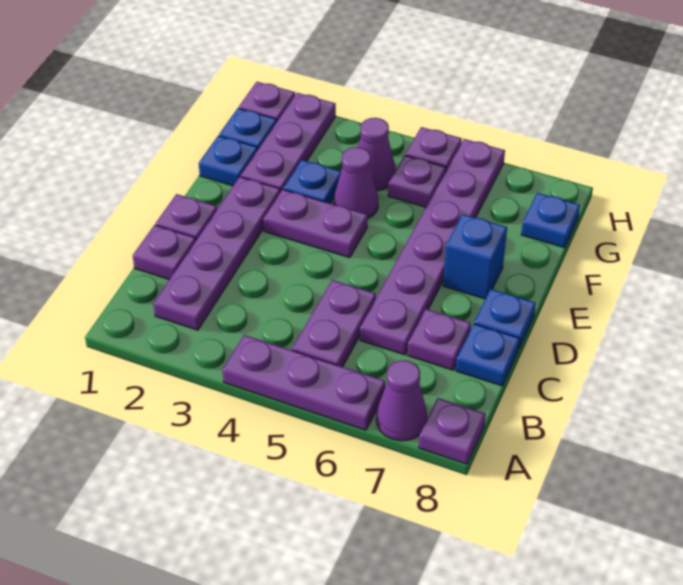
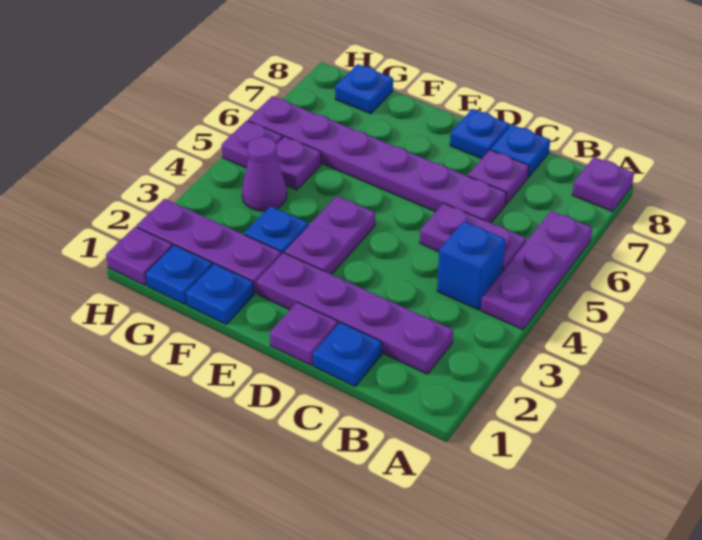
purple 1x1 cone [376,360,427,441] -> none
purple 1x1 plate [133,225,196,280] -> blue 1x1 plate [313,322,382,386]
blue 1x1 brick [443,214,507,299] -> blue 1x1 brick moved to [437,221,506,310]
purple 1x1 cone [334,147,378,218] -> none

